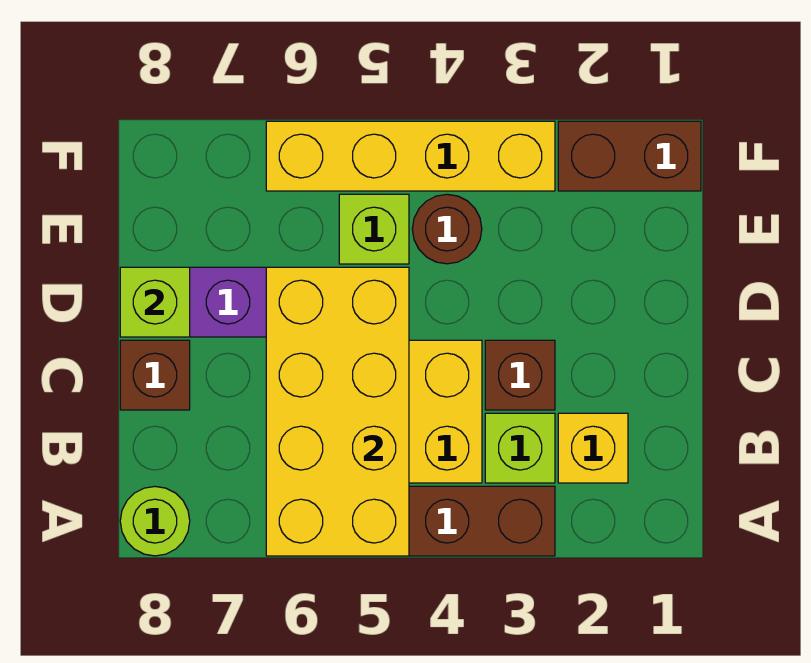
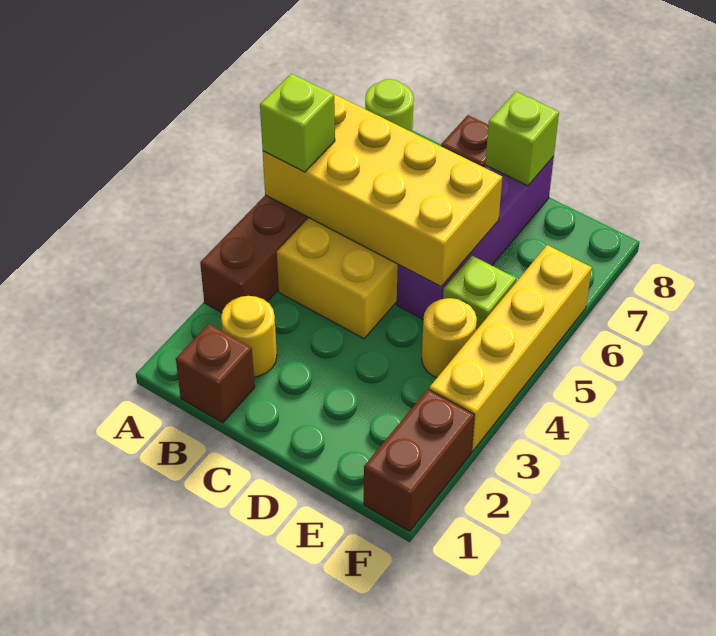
yellow 1x1 brick [558,413,628,483] -> yellow 1x1 round brick [221,296,277,377]
lime 1x1 brick [485,413,555,483] -> lime 1x1 brick moved to [260,74,335,172]
brown 1x1 brick [485,340,555,410] -> brown 1x1 brick moved to [176,324,255,423]
brown 1x1 round brick [412,194,482,264] -> yellow 1x1 round brick [422,298,477,378]

